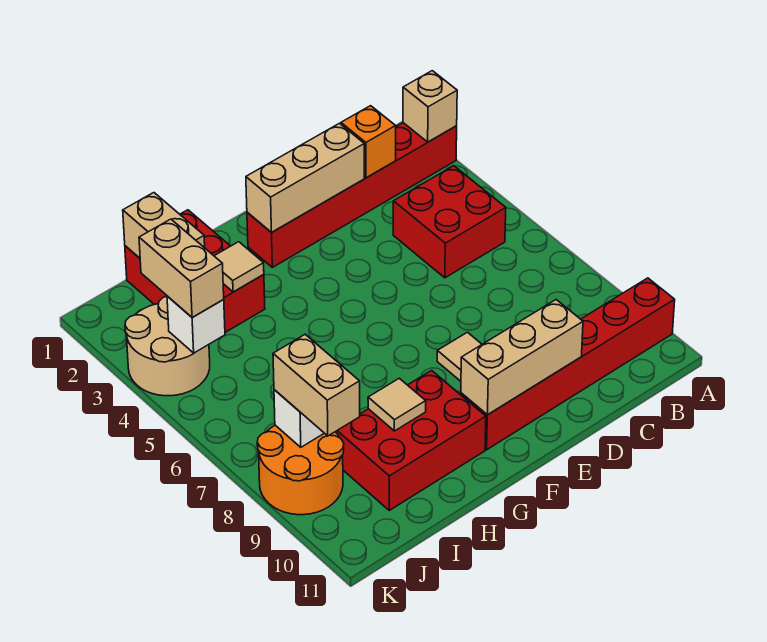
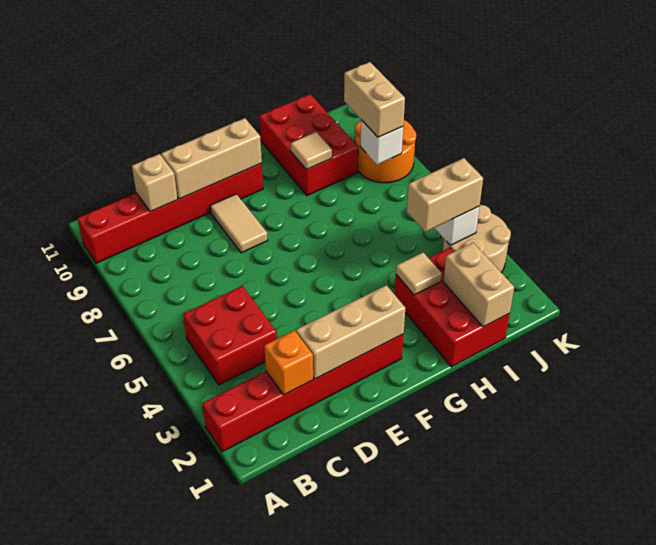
tan 1x1 brick [403,71,457,142] -> tan 1x1 brick moved to [132,154,178,212]
red 2x3 brick [336,371,486,510] -> red 2x3 brick turned to [260,94,358,196]
tan 1x2 brick [139,219,224,318] -> tan 1x2 brick turned to [407,158,483,232]

